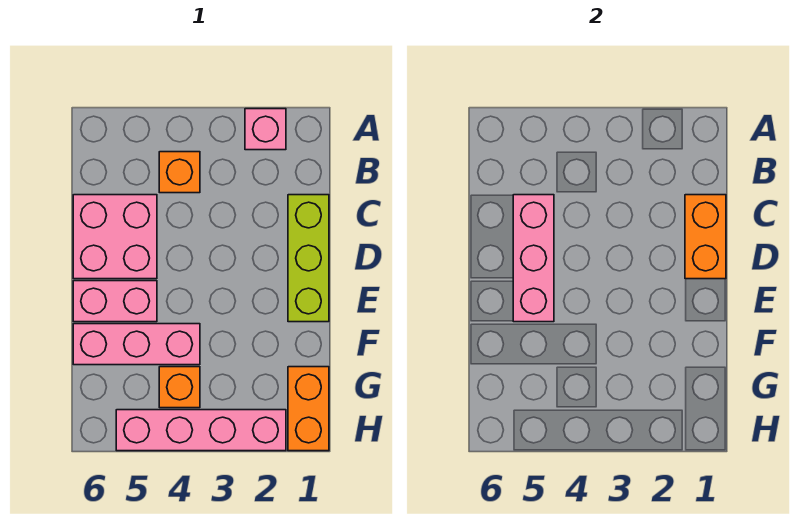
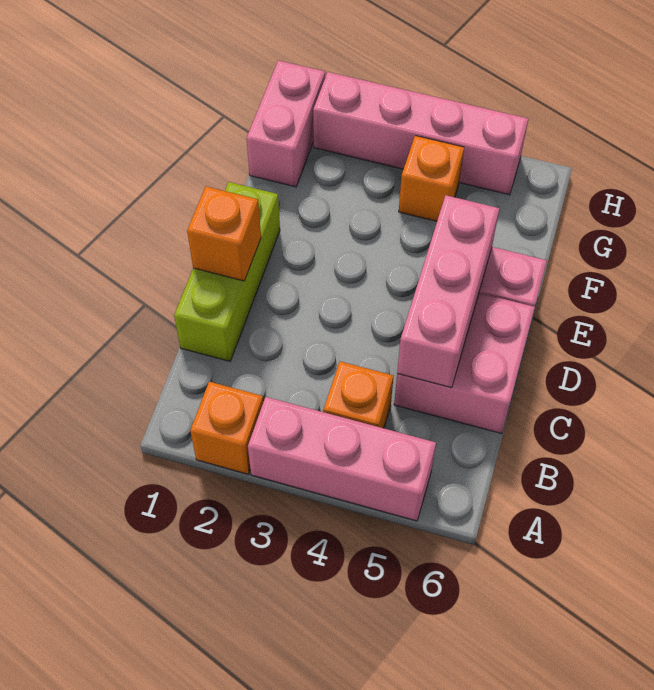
pink 1x1 brick [245,109,286,150] -> orange 1x1 brick [190,382,263,474]
orange 1x2 brick [685,195,726,279] -> orange 1x1 brick [187,186,261,281]
pink 1x3 brick [73,324,200,365] -> pink 1x3 brick moved to [248,397,436,521]
orange 1x2 brick [288,367,329,451] -> pink 1x2 brick [246,60,325,187]

